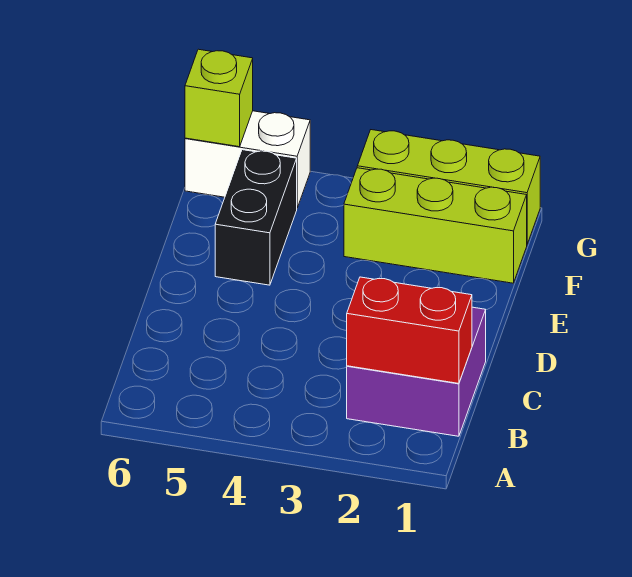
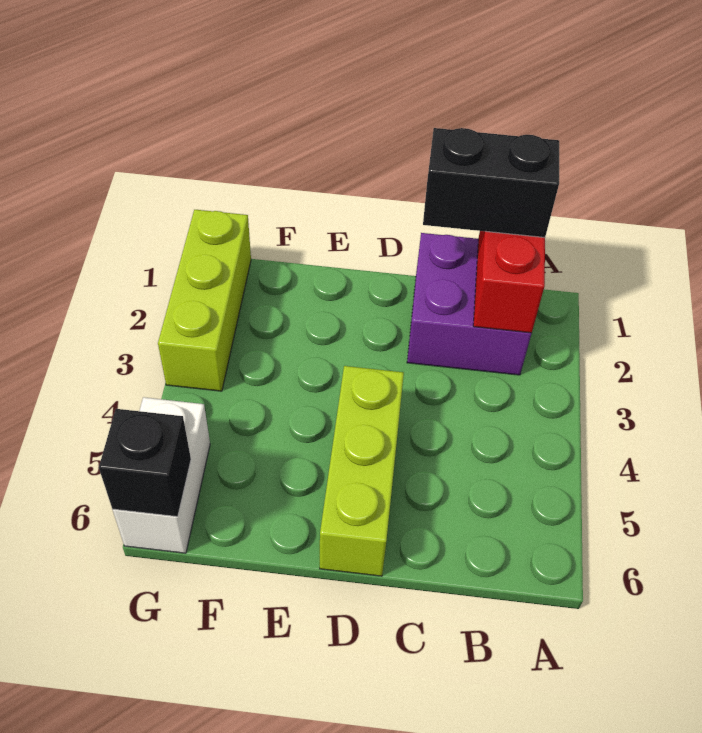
black 1x2 brick [215,150,297,285] -> black 1x2 brick moved to [423,128,559,237]
lime 1x3 brick [344,168,527,283] -> lime 1x3 brick moved to [320,366,404,576]
lime 1x1 brick [185,49,253,147] -> black 1x1 brick [99,409,191,517]

